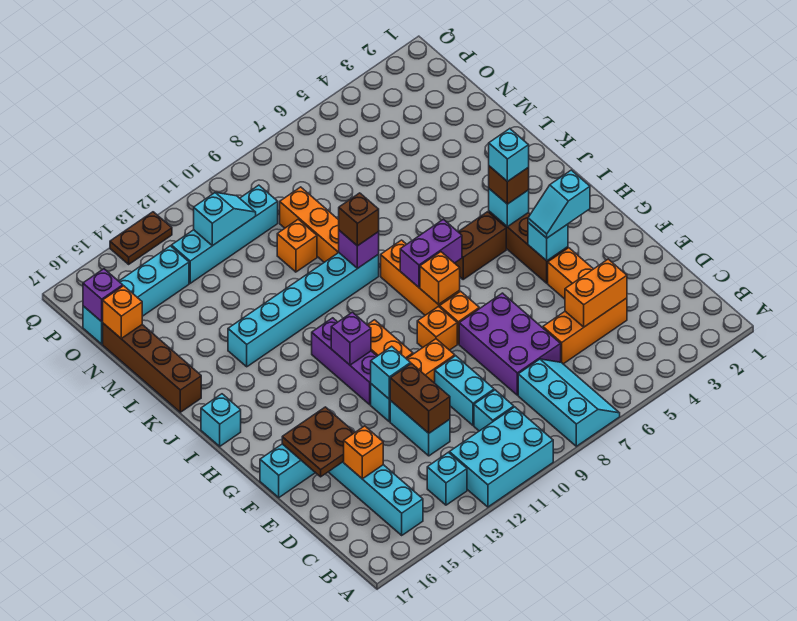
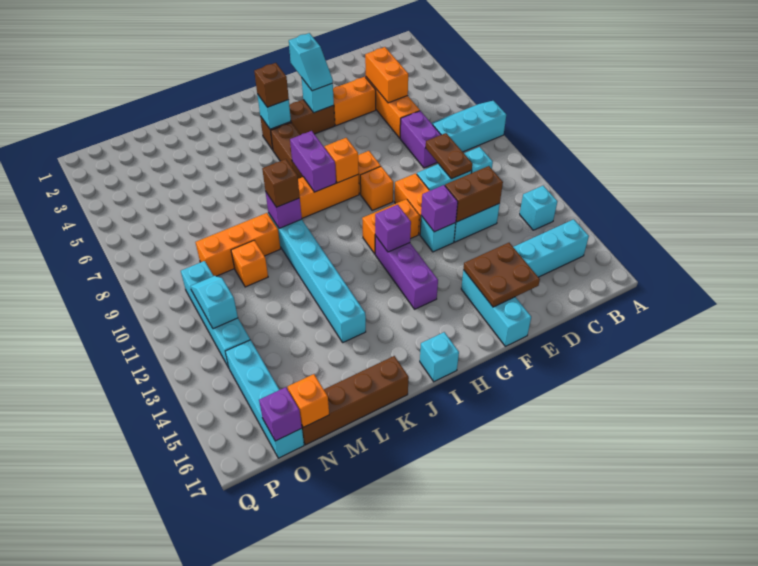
cyan 2x3 brick [449,407,553,507] -> none
purple 2x3 brick [459,293,561,395] -> purple 1x2 brick [400,111,441,168]
orange 1x1 brick [344,426,383,479] -> none
cyan 1x1 brick [371,346,411,399] -> purple 1x1 brick [421,185,458,232]
purple 1x3 brick [312,318,377,405] -> purple 1x3 brick turned to [375,236,438,309]
cyan 1x1 brick [489,129,529,182] -> none
brown 1x2 plate [110,212,172,264] -> brown 1x2 plate moved to [426,133,472,179]

